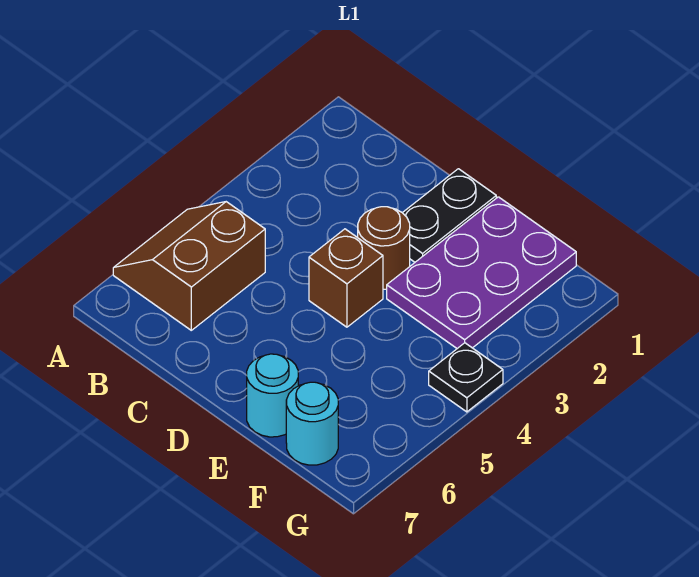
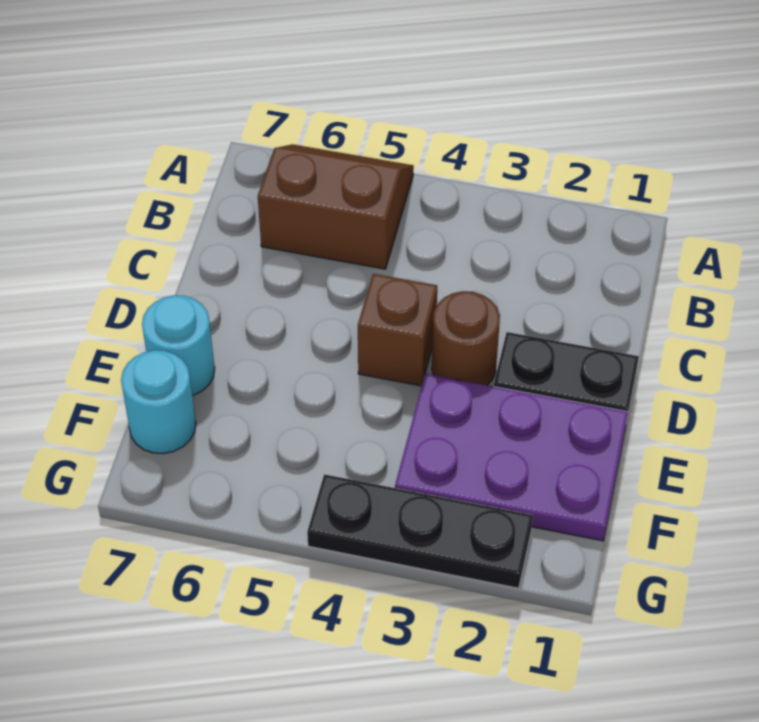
black 1x1 plate [429,343,503,412] -> black 1x3 plate [307,474,533,588]

